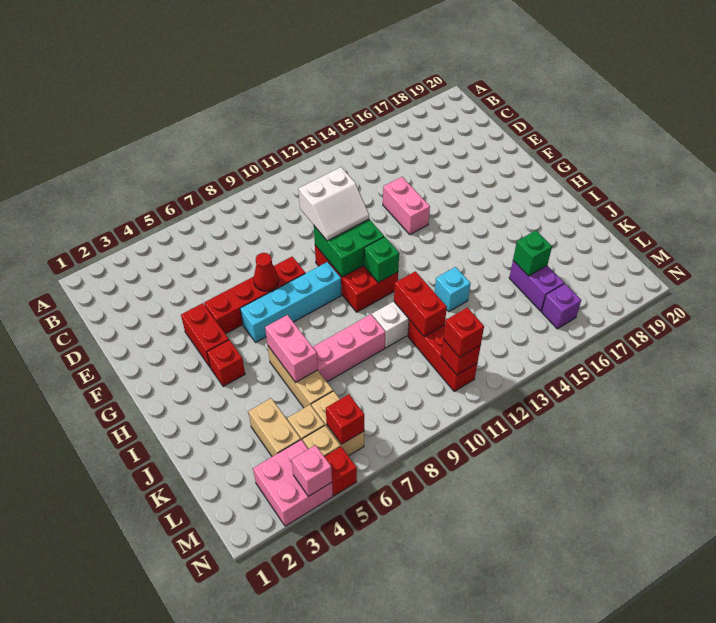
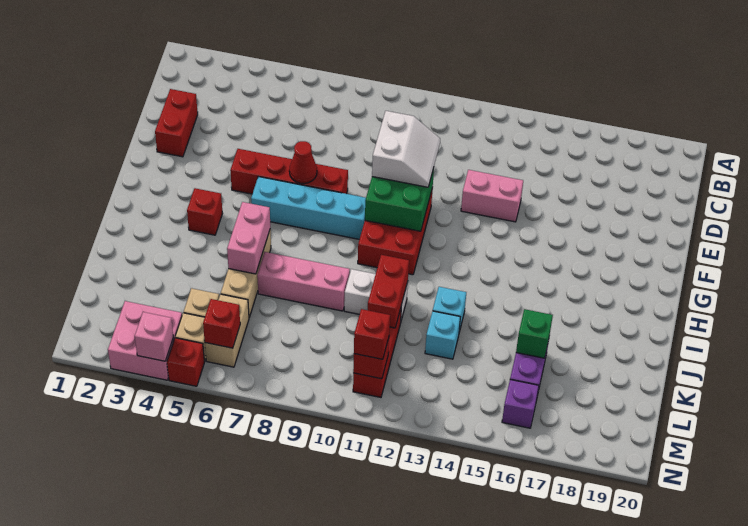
white 2x2 slope [299,167,369,241] -> white 2x2 slope turned to [372,111,440,187]
pink 1x2 brick [383,177,430,234] -> pink 1x2 brick turned to [461,170,523,222]
red 1x2 brick [181,303,229,367] -> red 1x2 brick moved to [155,89,198,157]
green 1x1 brick [364,237,399,283] -> none
tan 1x2 brick [248,398,301,457] -> none
none -> cyan 1x1 brick [425,311,460,359]

